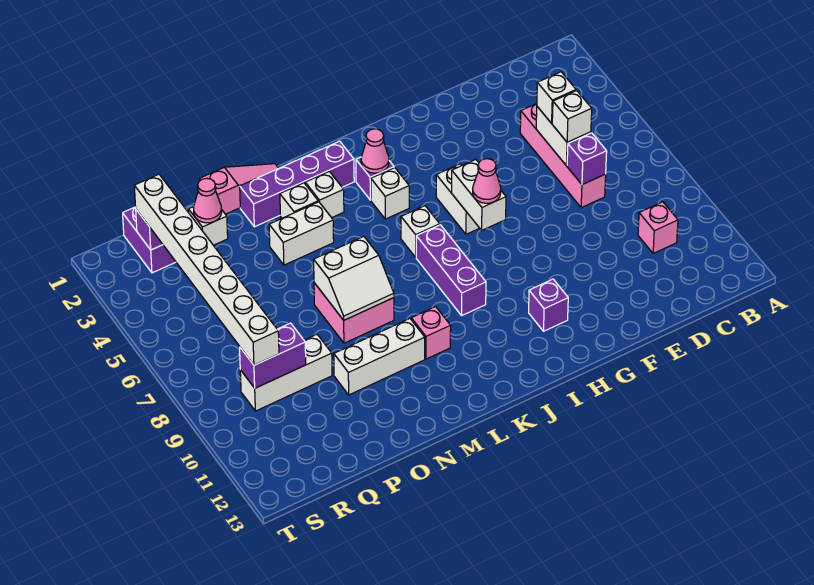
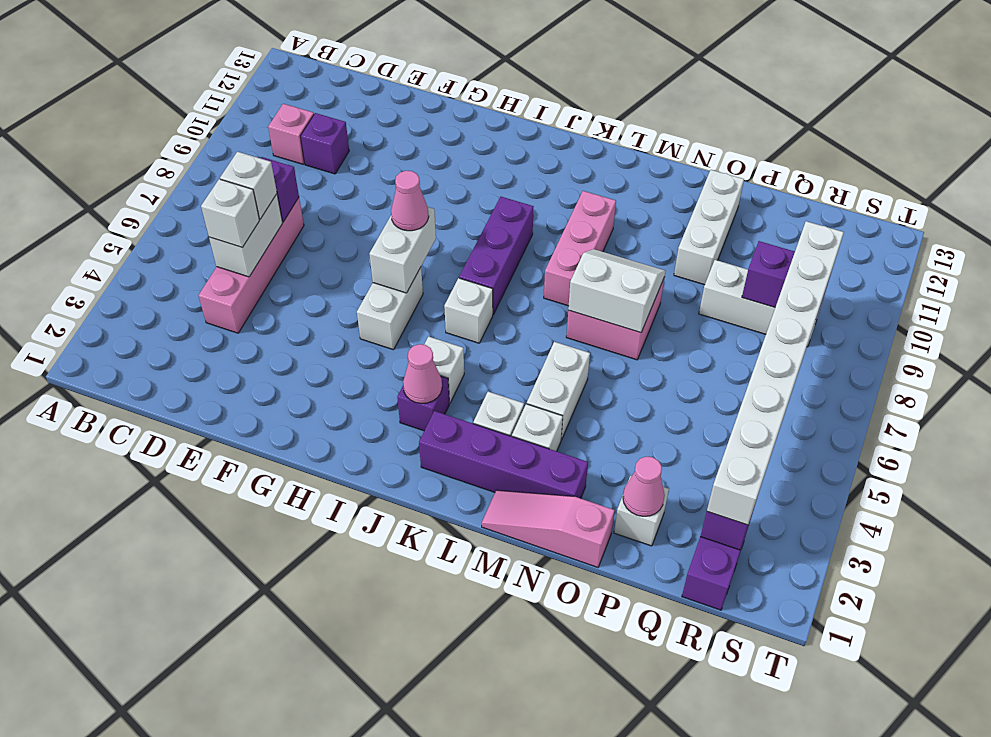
purple 1x1 brick [529,279,568,331] -> purple 1x1 brick moved to [300,113,349,174]
pink 1x1 brick [411,307,451,359] -> pink 1x3 brick [544,191,616,306]
white 1x2 brick [269,202,334,265] -> white 1x2 brick turned to [527,342,590,440]
white 1x3 brick [334,319,425,395] -> white 1x3 brick turned to [674,170,744,285]

